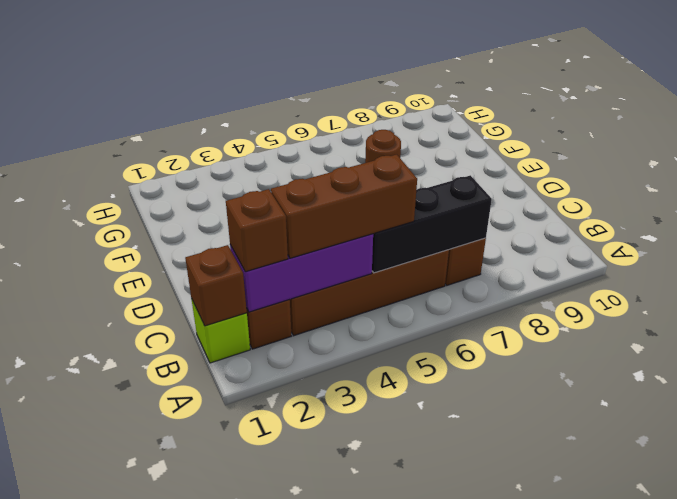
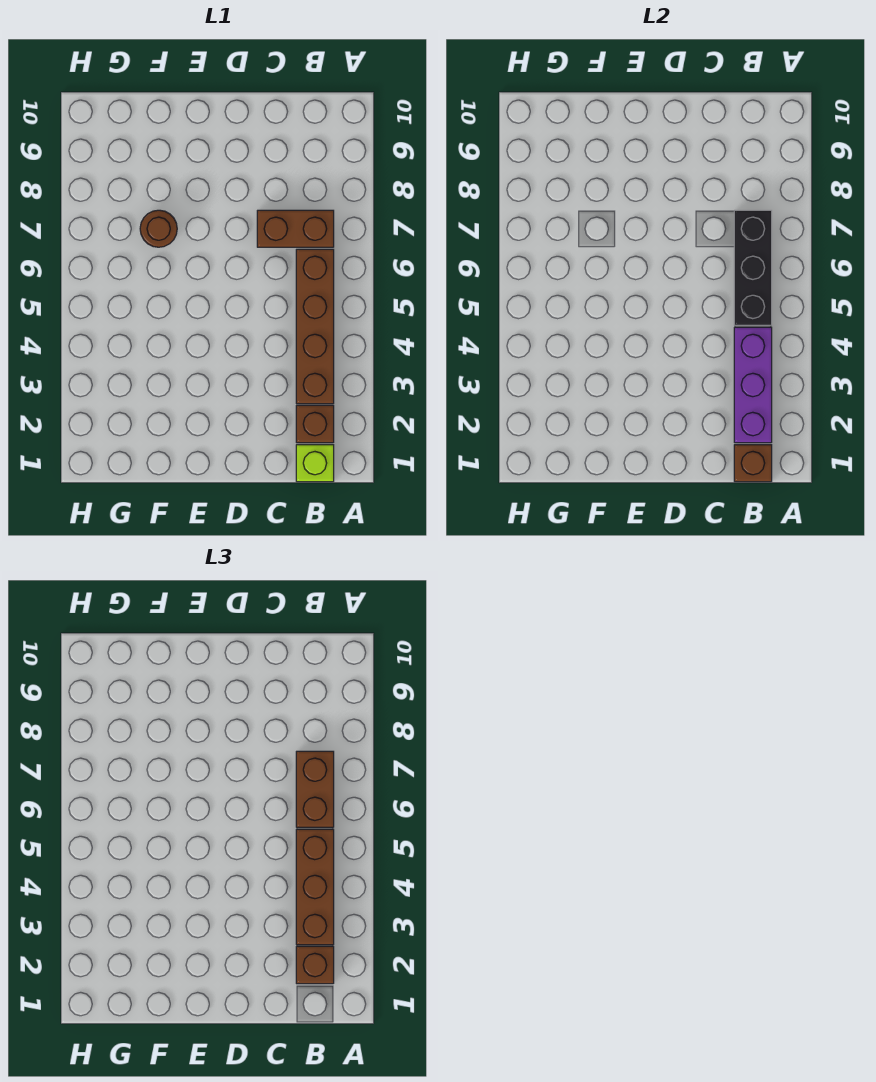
none -> brown 1x2 brick [296,751,334,827]

